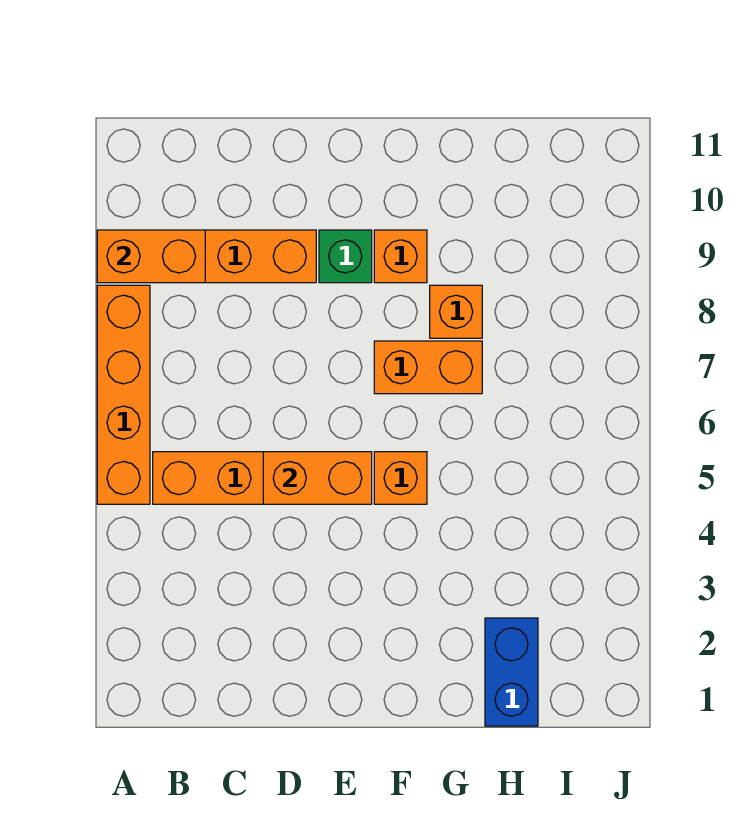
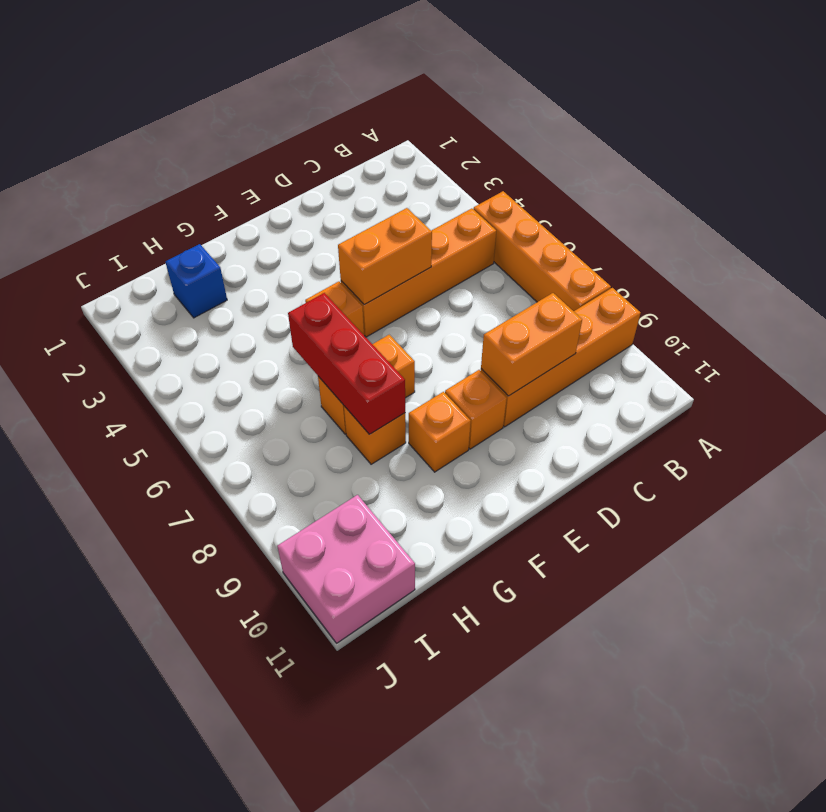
orange 1x2 brick [97,230,205,283] -> orange 1x2 brick moved to [481,293,582,396]
green 1x1 brick [319,230,372,283] -> orange 1x1 brick [445,370,507,449]
none -> red 1x3 brick [288,293,405,434]
blue 1x2 brick [485,618,538,726] -> blue 1x1 brick [166,244,227,318]
none -> pink 2x2 brick [277,495,415,643]

